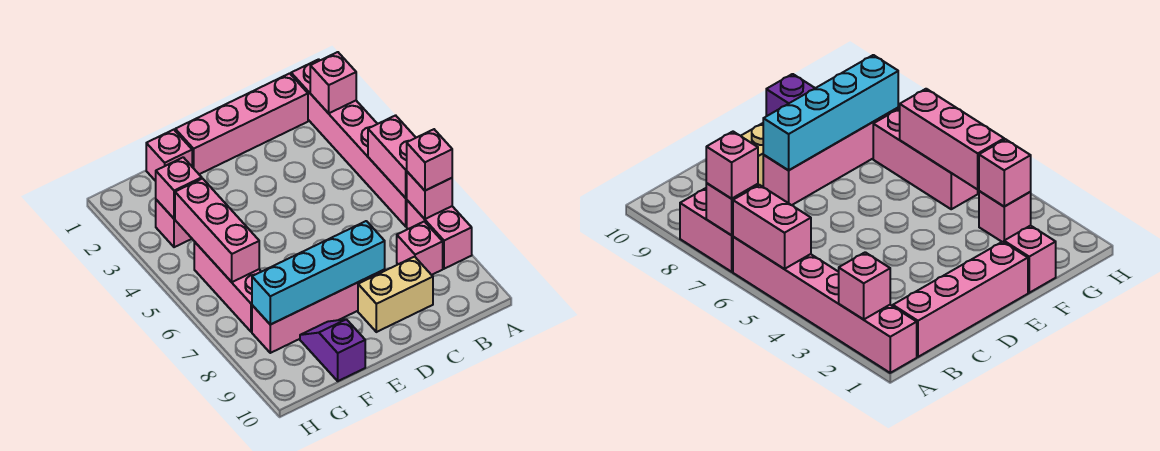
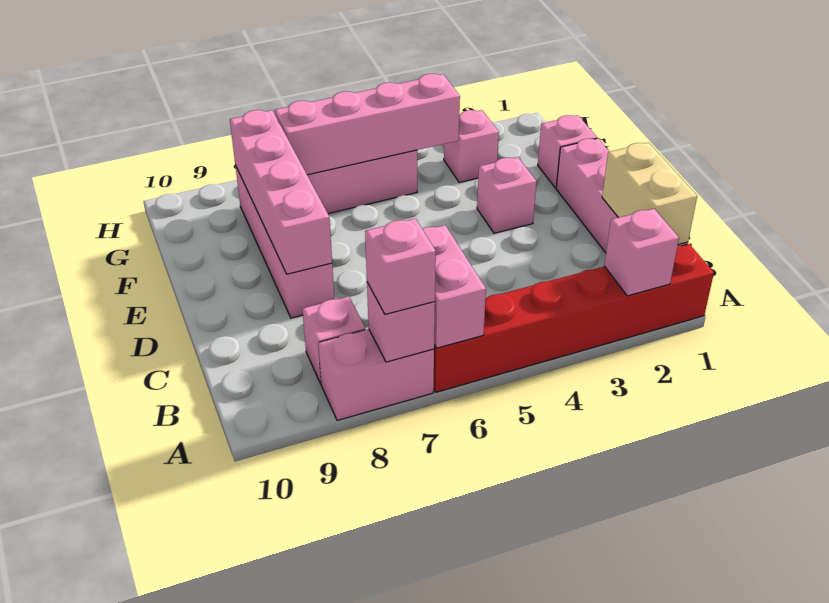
pink 1x6 brick [291,59,407,226] -> red 1x6 brick [434,244,714,392]
pink 1x2 brick [368,115,416,198] -> pink 1x2 brick turned to [423,225,486,348]
tan 1x2 brick [358,257,433,332] -> tan 1x2 brick moved to [602,143,697,245]
cyan 1x4 brick [252,221,385,325] -> pink 1x4 brick [230,110,332,274]
purple 1x2 slope [300,319,365,381] -> none
pink 1x1 brick [156,157,202,219] -> pink 1x1 brick moved to [477,157,536,233]
pink 1x3 brick [175,179,259,282] -> pink 1x4 brick [275,74,460,175]

